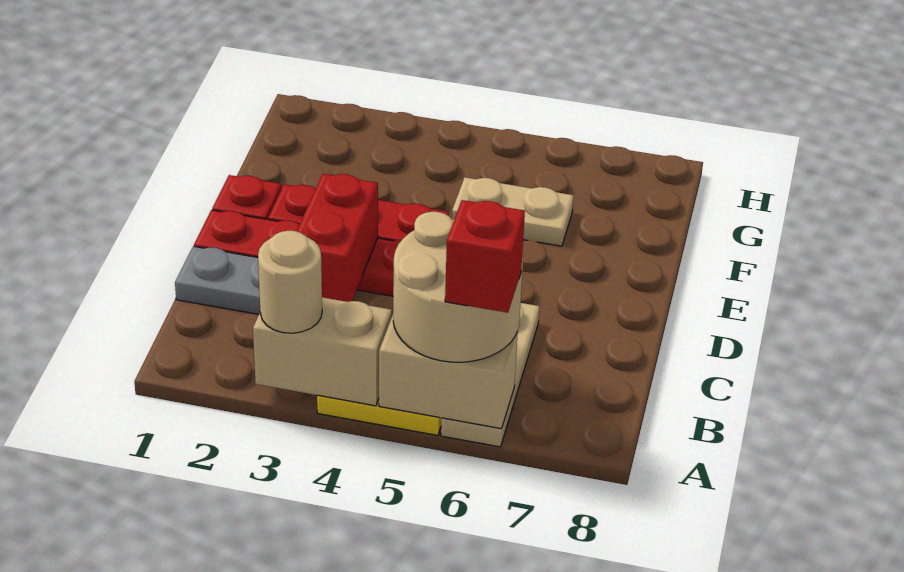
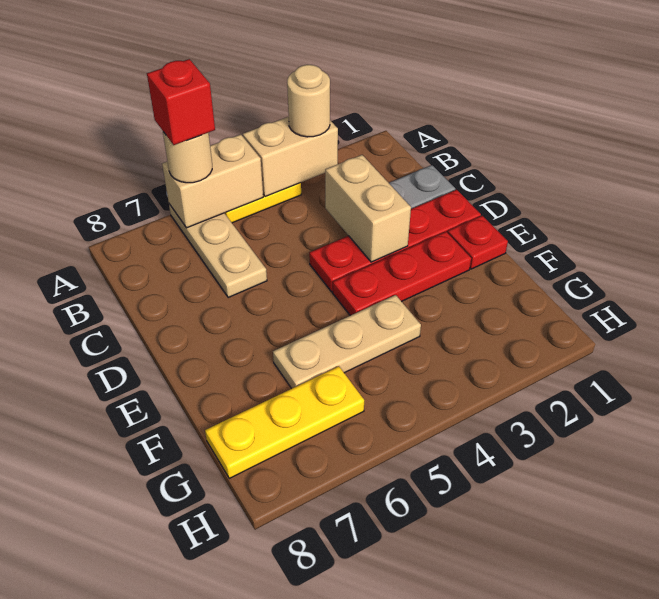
tan 2x2 round brick [393,212,523,362] -> tan 1x1 round brick [163,132,212,183]
red 1x2 brick [297,174,378,302] -> tan 1x2 brick [325,155,411,262]
tan 1x2 plate [452,177,574,246] -> tan 1x3 plate [273,295,421,389]
none -> yellow 1x3 plate [205,366,364,478]

